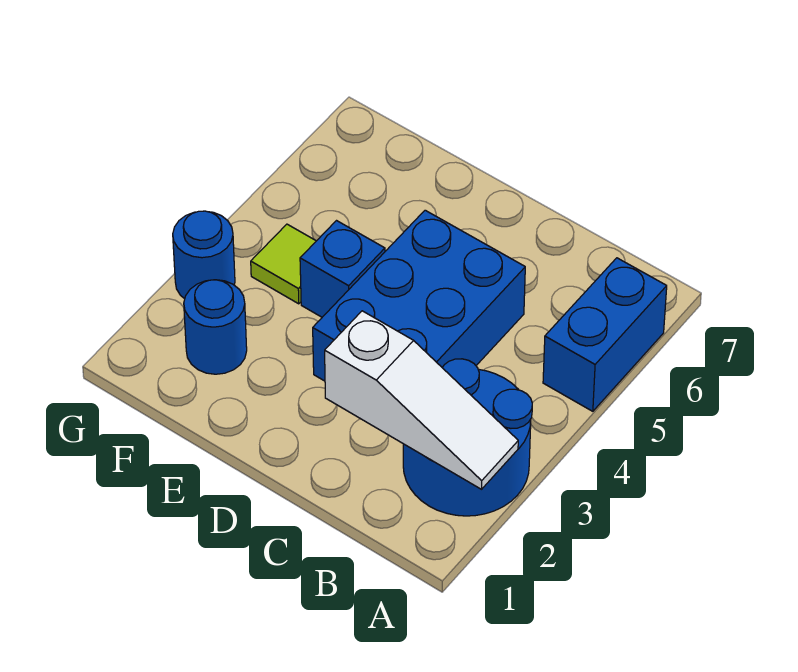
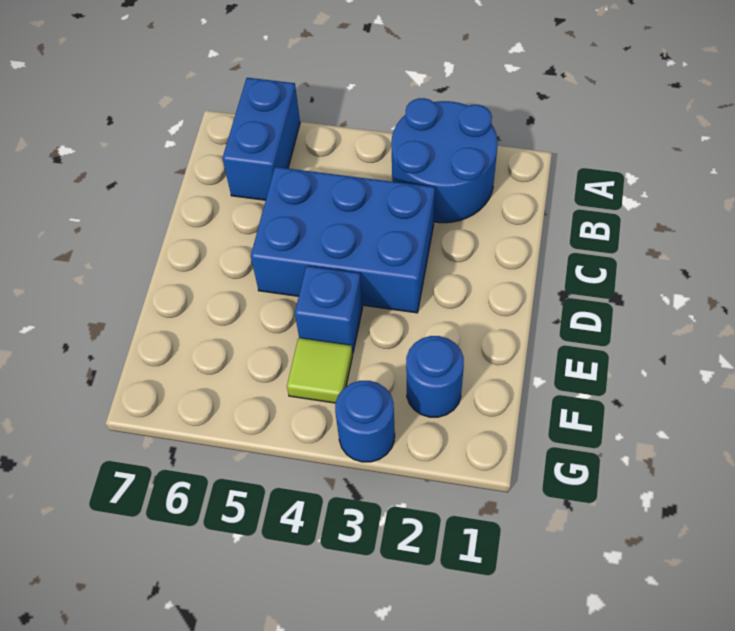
white 1x3 slope [325,311,518,489] -> none
blue 1x2 brick [543,258,667,411] -> blue 1x2 brick turned to [223,78,300,200]

